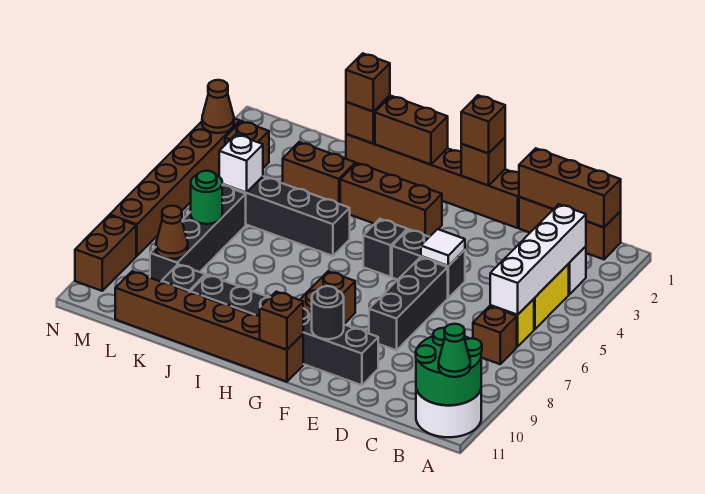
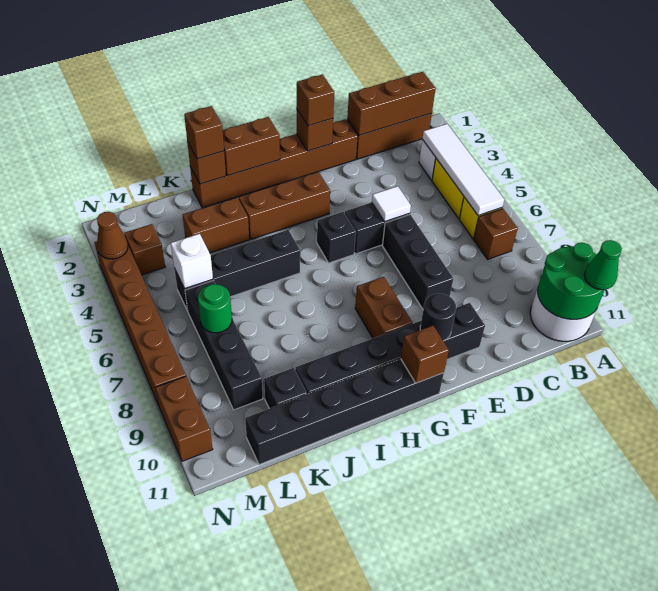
white 1x4 brick [490,204,586,315] -> white 1x4 tile [422,124,504,216]
brown 1x6 brick [115,271,303,382] -> black 1x6 brick [245,359,444,465]
brown 1x1 cone [156,206,188,259] -> none

